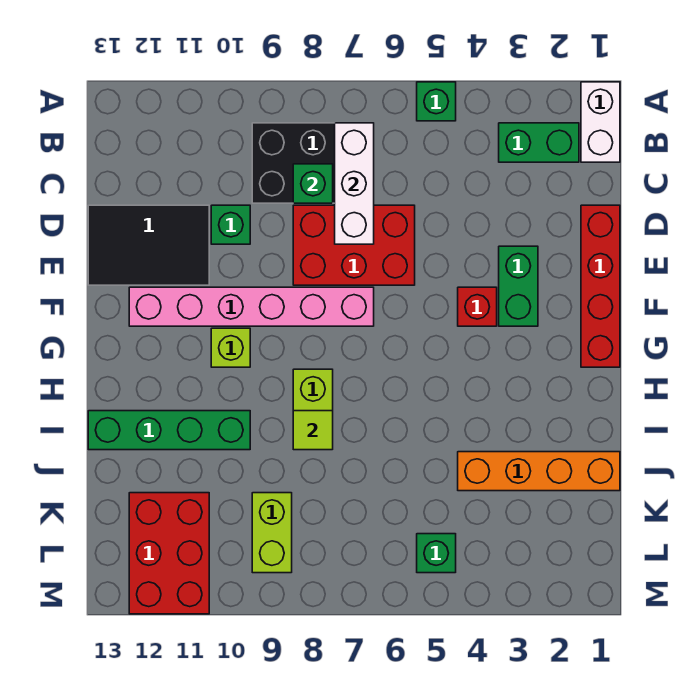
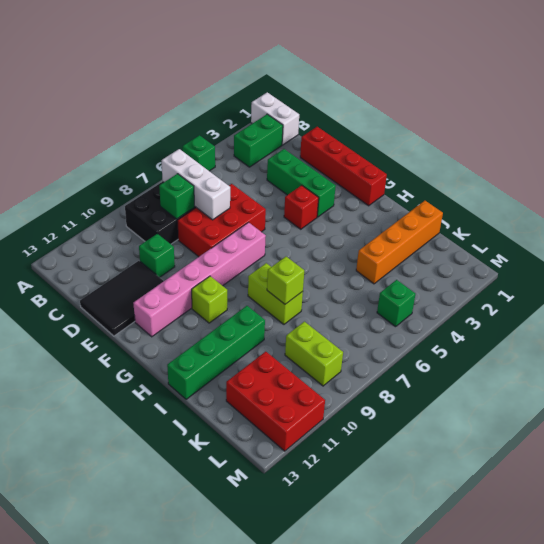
green 1x2 brick [499,246,538,326] -> green 1x3 brick [267,149,336,217]
lime 1x1 tile [293,411,333,450] -> lime 1x1 brick [267,257,304,304]

